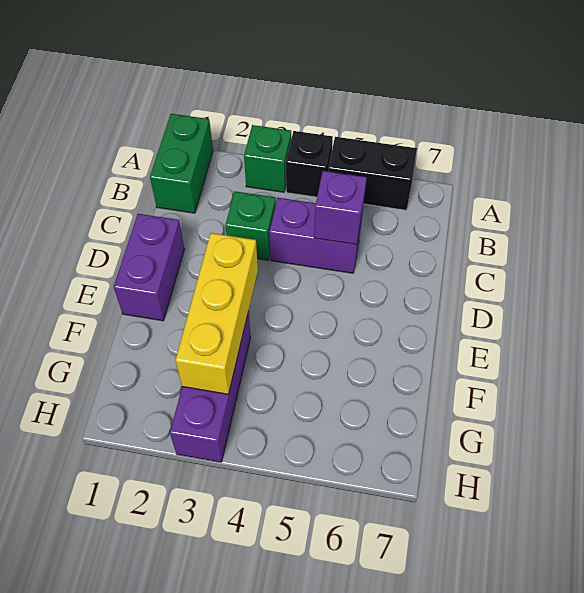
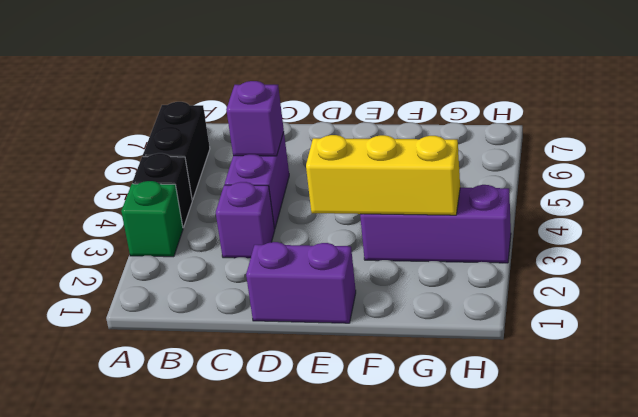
green 1x2 brick [150,114,213,213] -> none
green 1x1 brick [225,191,276,260] -> purple 1x1 brick [216,182,275,258]

